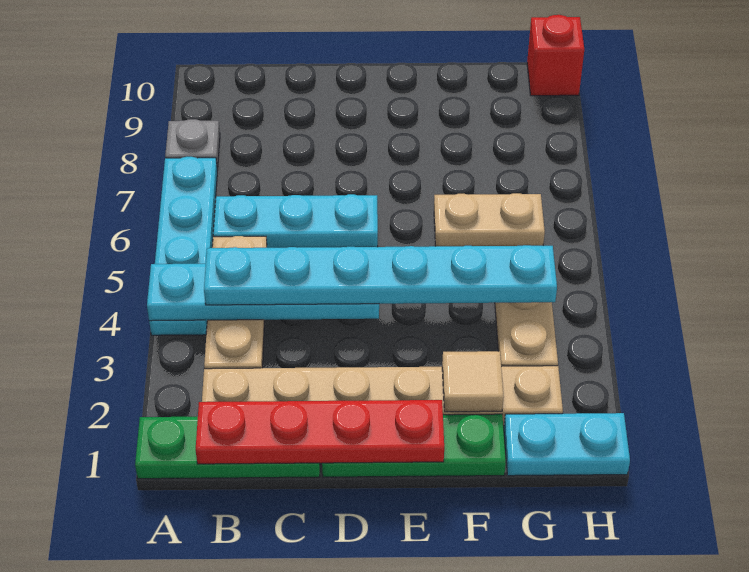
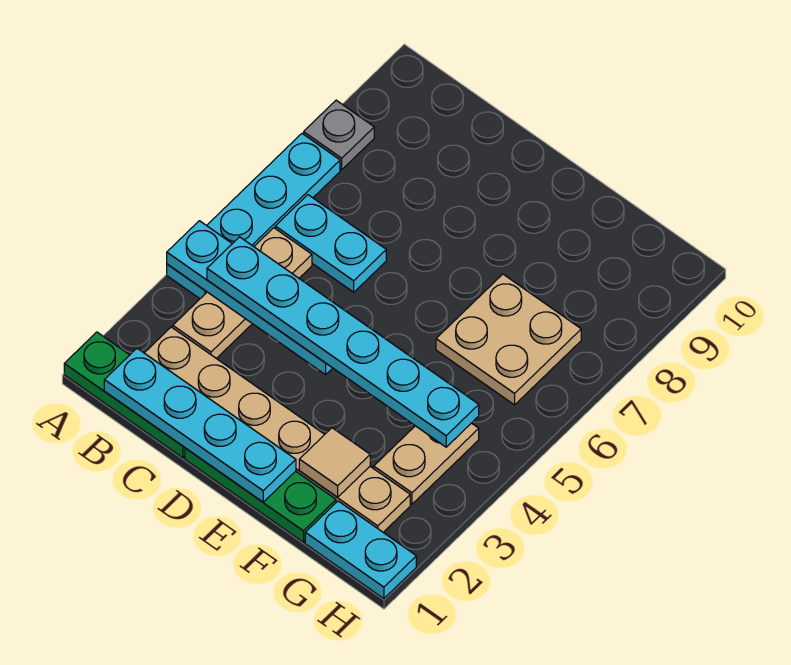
red 1x4 plate [196,400,444,464] -> cyan 1x4 plate [104,348,296,502]
cyan 1x3 plate [213,194,378,248] -> cyan 1x2 plate [275,195,386,292]
tan 1x2 plate [434,193,545,246] -> tan 2x2 plate [436,274,581,405]
red 1x1 brick [527,15,584,96] -> none

